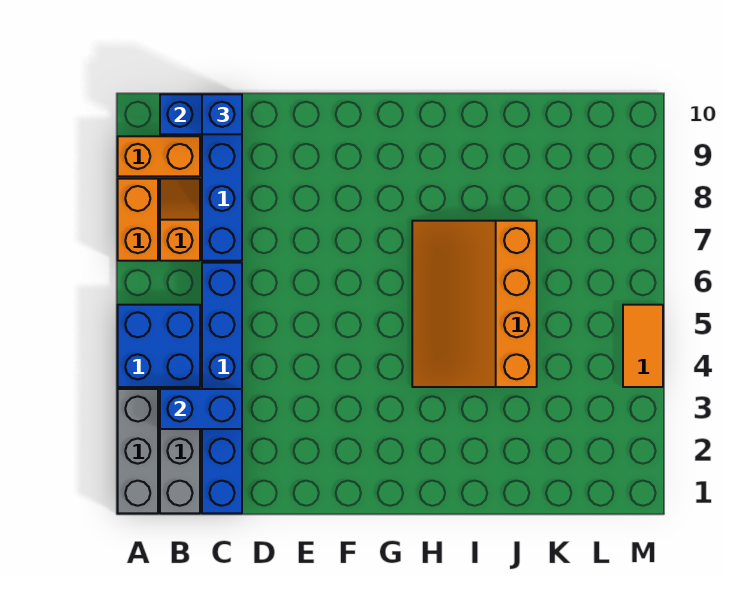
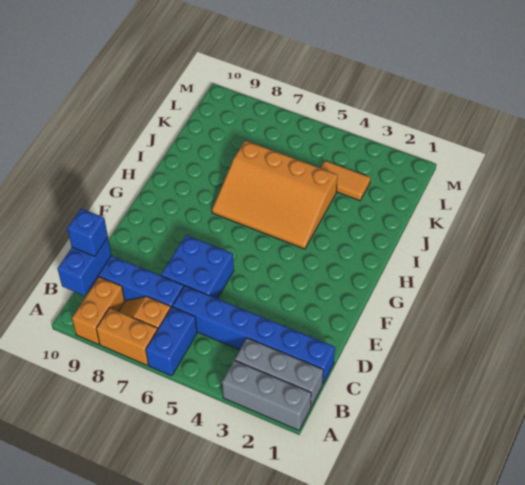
blue 2x2 brick [118,305,200,387] -> blue 2x2 brick moved to [161,235,234,299]
blue 1x2 brick [160,389,242,429] -> blue 1x2 brick moved to [146,307,197,376]
orange 1x2 tile [623,305,663,387] -> orange 1x2 tile moved to [321,161,370,201]

